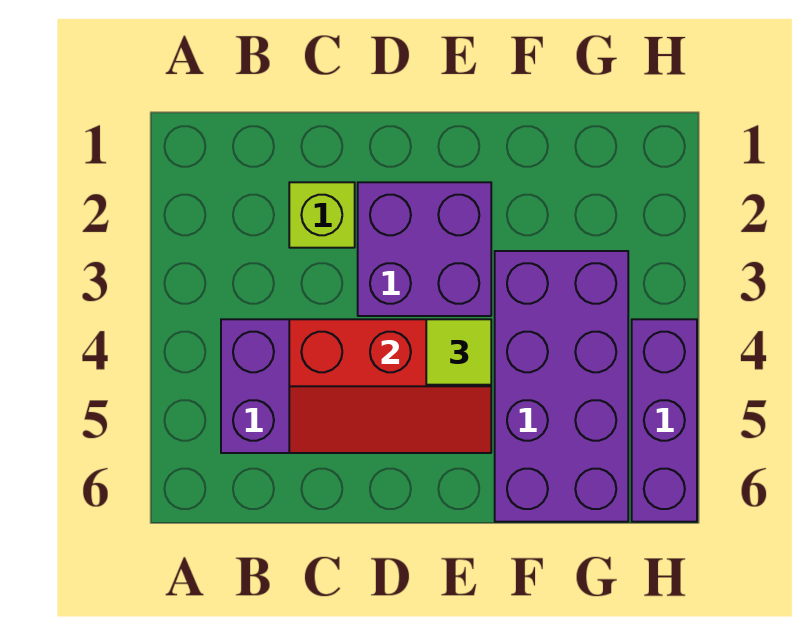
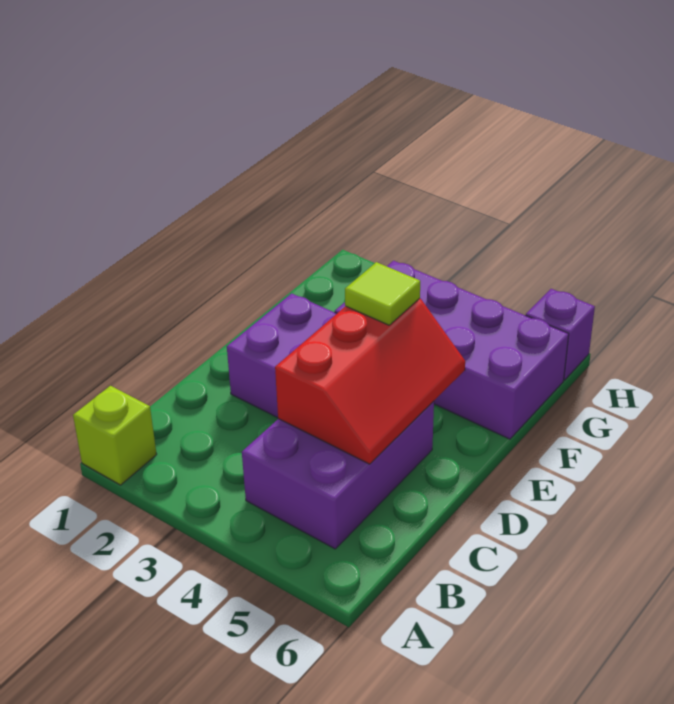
lime 1x1 brick [289,182,355,248] -> lime 1x1 brick moved to [73,386,157,485]
purple 1x3 brick [632,319,697,522] -> purple 1x1 brick [526,289,595,380]

